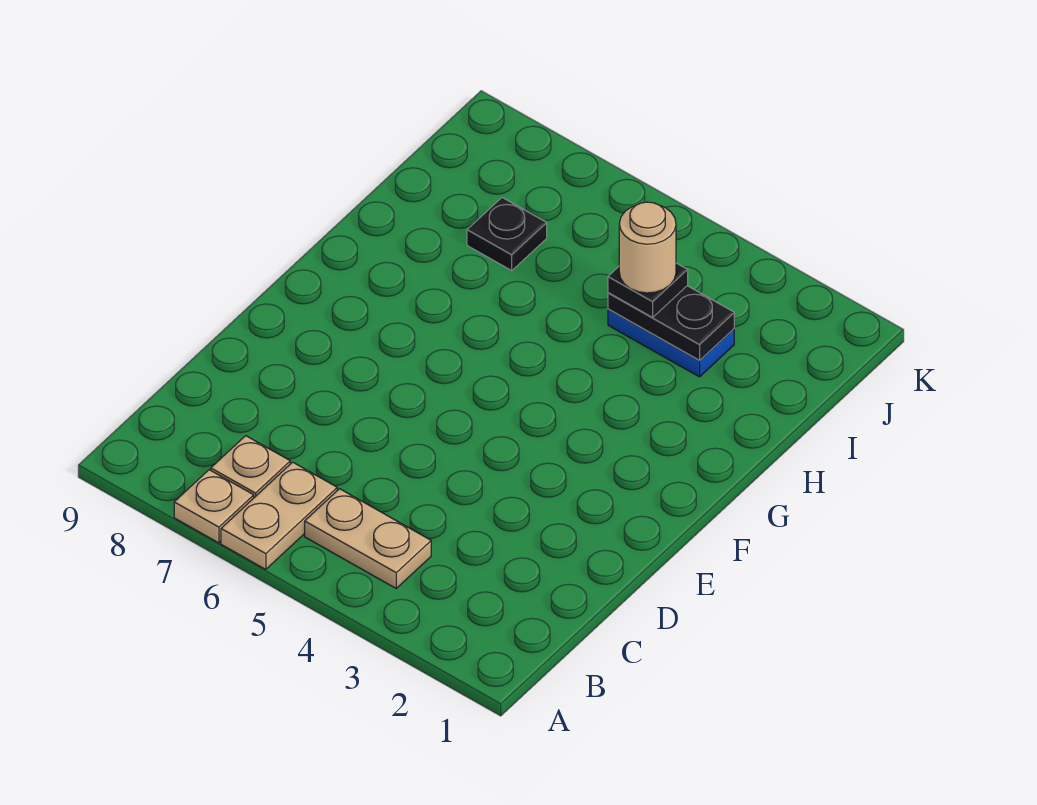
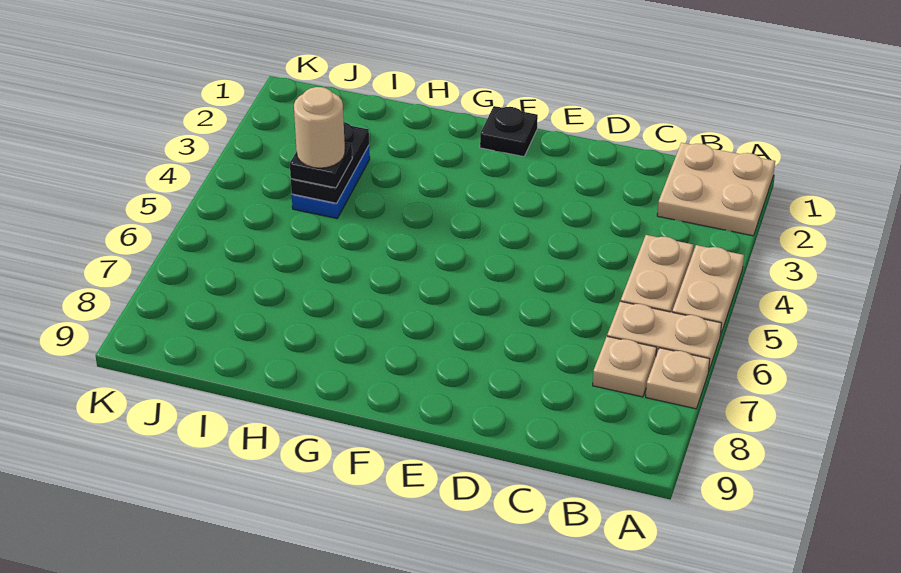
none -> tan 2x2 plate [657,143,775,236]
none -> tan 1x2 plate [672,245,744,336]
black 1x1 plate [467,198,547,271] -> black 1x1 plate moved to [480,106,538,157]

